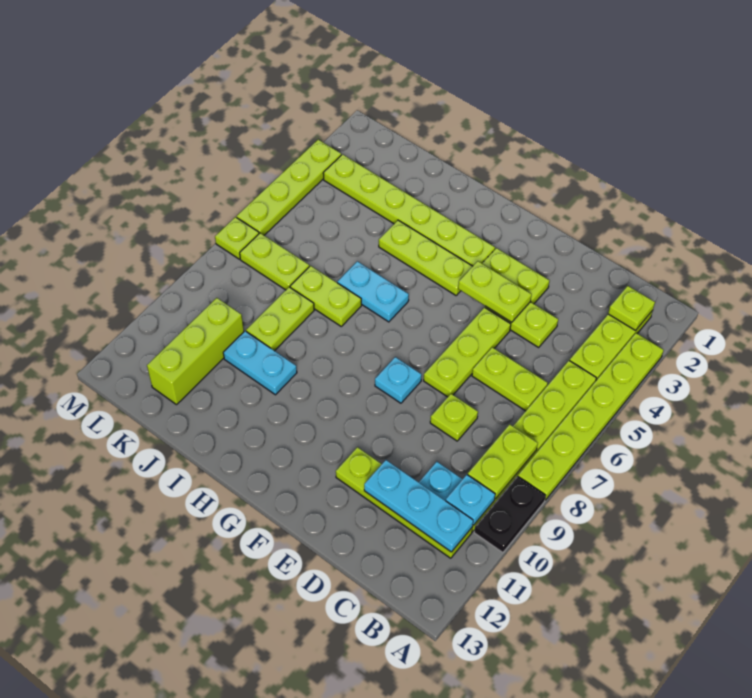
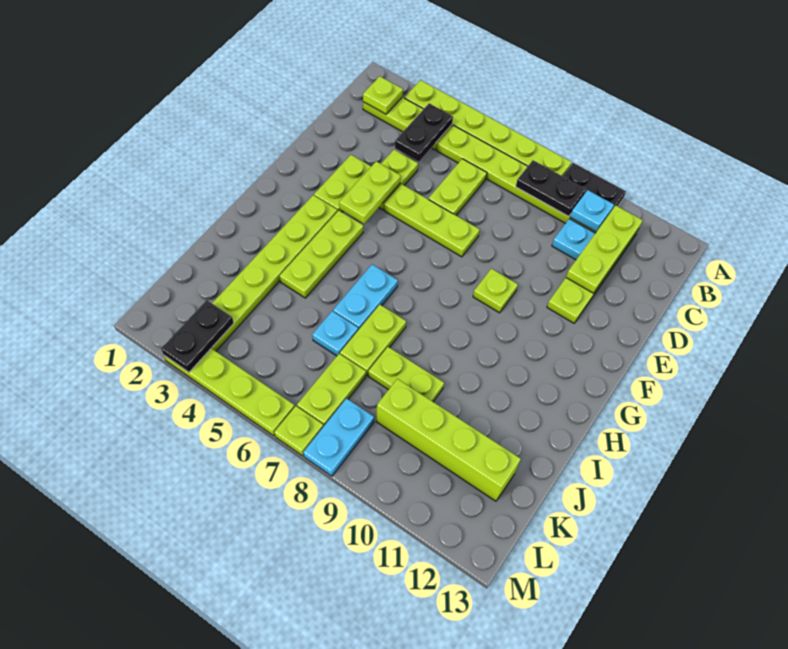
none -> black 1x2 plate [395,103,453,162]
lime 1x2 plate [468,424,538,499] -> black 1x2 plate [516,160,586,216]
cyan 1x3 plate [364,460,473,552] -> lime 1x3 plate [566,206,643,293]
lime 1x1 plate [430,394,478,441] -> lime 1x1 plate moved to [473,269,518,313]
cyan 1x1 plate [375,357,422,403] -> cyan 1x1 plate moved to [312,311,358,356]
cyan 1x2 plate [223,331,297,395] -> cyan 1x2 plate moved to [303,399,374,476]
lime 1x3 brick [147,298,244,405] -> lime 1x4 brick [376,379,521,501]
none -> black 1x2 plate [161,300,234,372]

